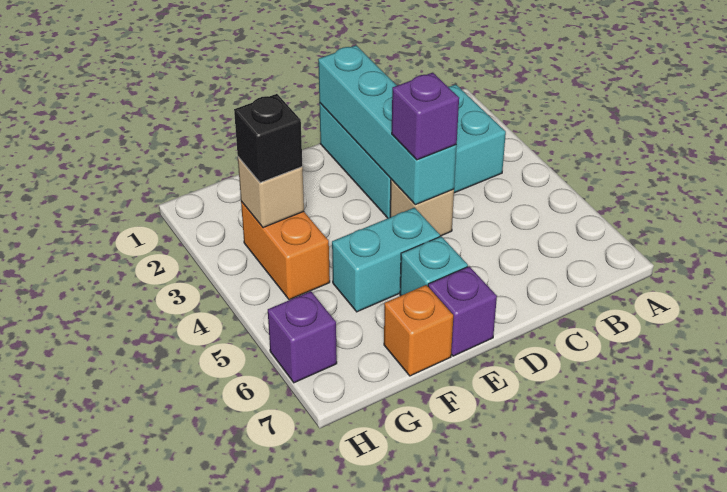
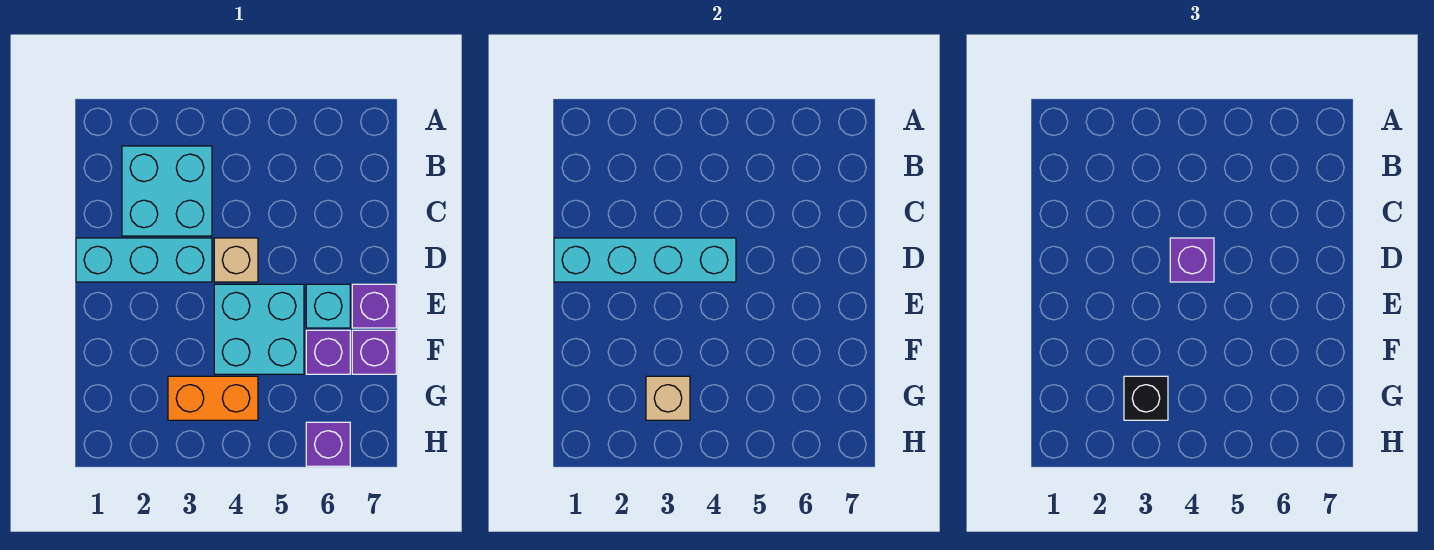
cyan 1x2 brick [332,208,440,312] -> cyan 2x2 brick [214,284,304,374]
none -> purple 1x1 brick [306,330,350,374]
orange 1x1 brick [384,285,453,376] -> purple 1x1 brick [352,330,396,374]

